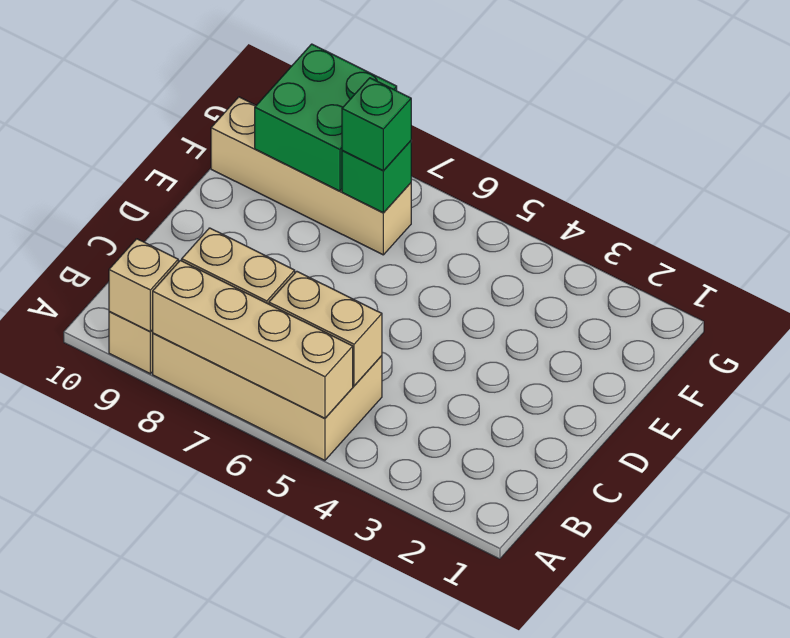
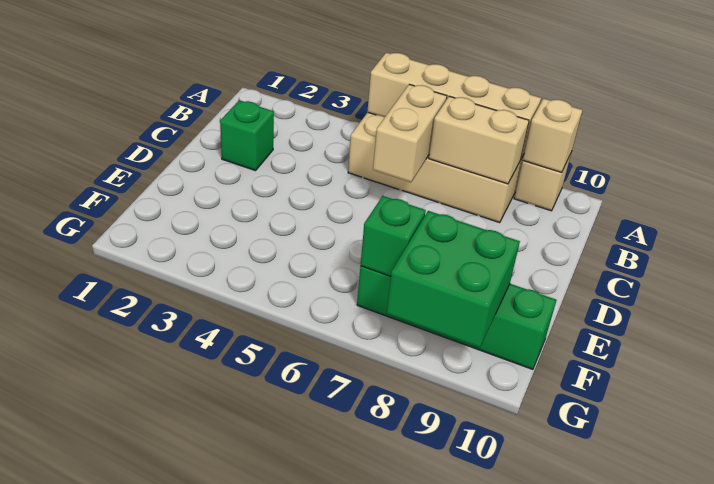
tan 1x2 brick [269,271,382,386] -> tan 1x2 brick turned to [373,84,447,182]
tan 1x4 brick [211,97,411,255] -> green 1x4 brick [357,266,556,369]
green 1x1 brick [342,78,411,171] -> green 1x1 brick moved to [220,100,274,171]

